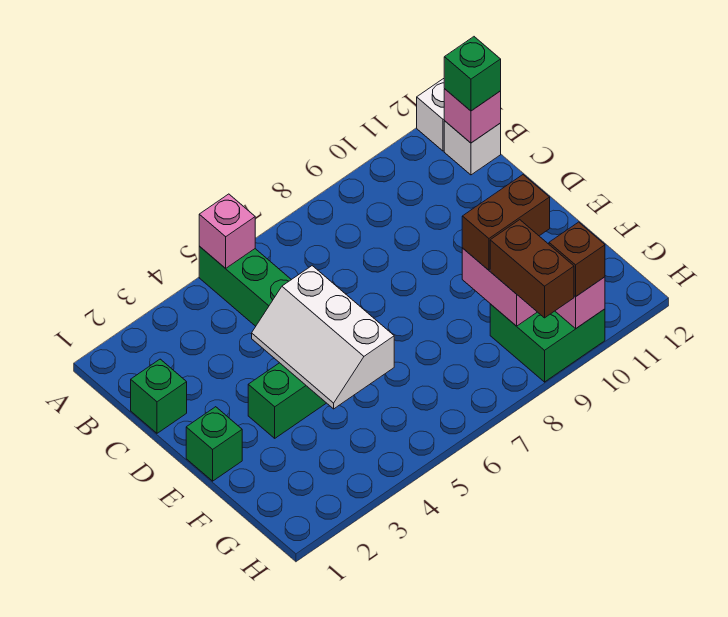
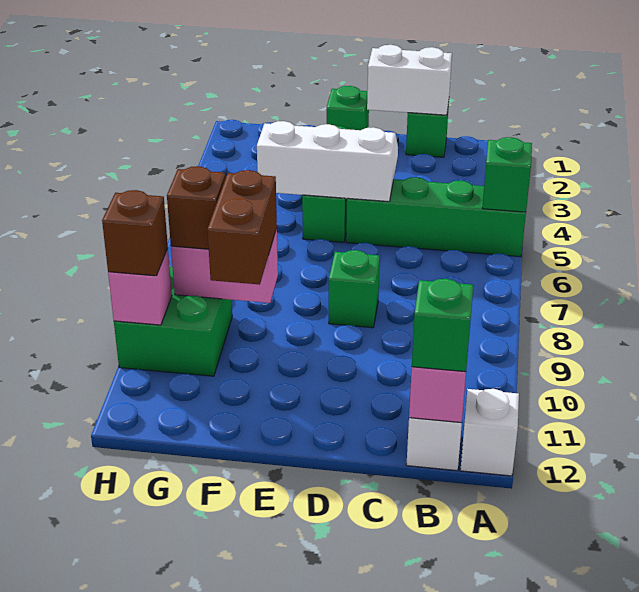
pink 1x1 brick [199,194,255,268] -> green 1x1 brick [482,137,532,212]
none -> white 1x2 brick [367,45,452,115]
none -> green 1x1 brick [329,250,380,328]
brown 1x2 brick [490,220,574,318] -> brown 1x1 brick [167,166,226,249]

